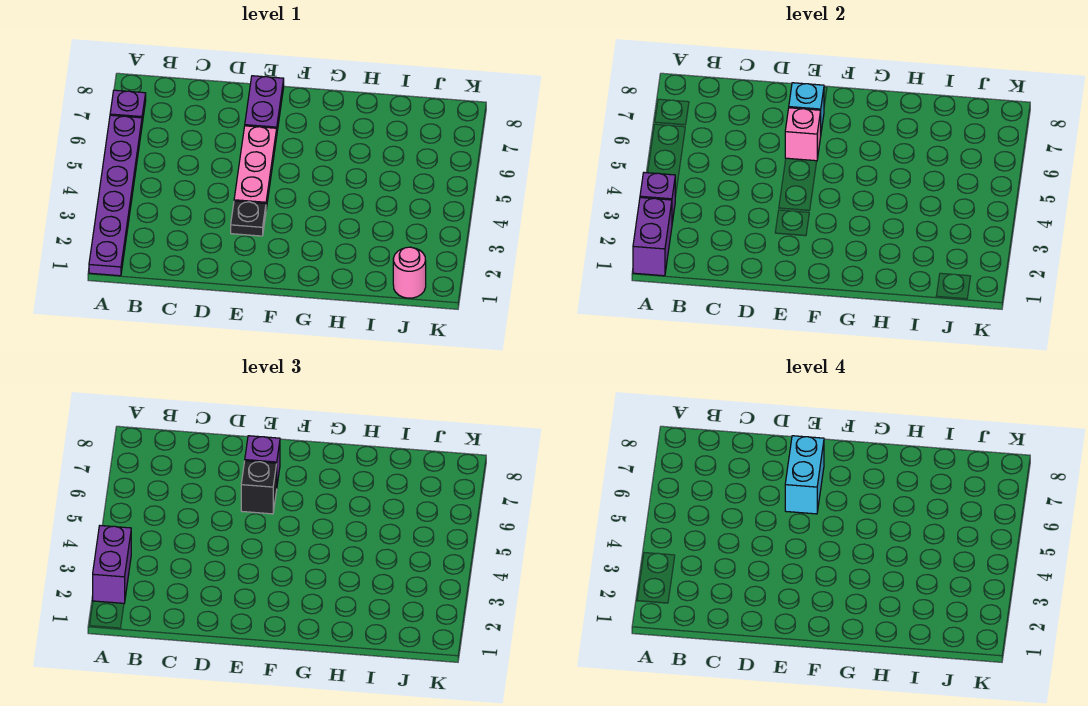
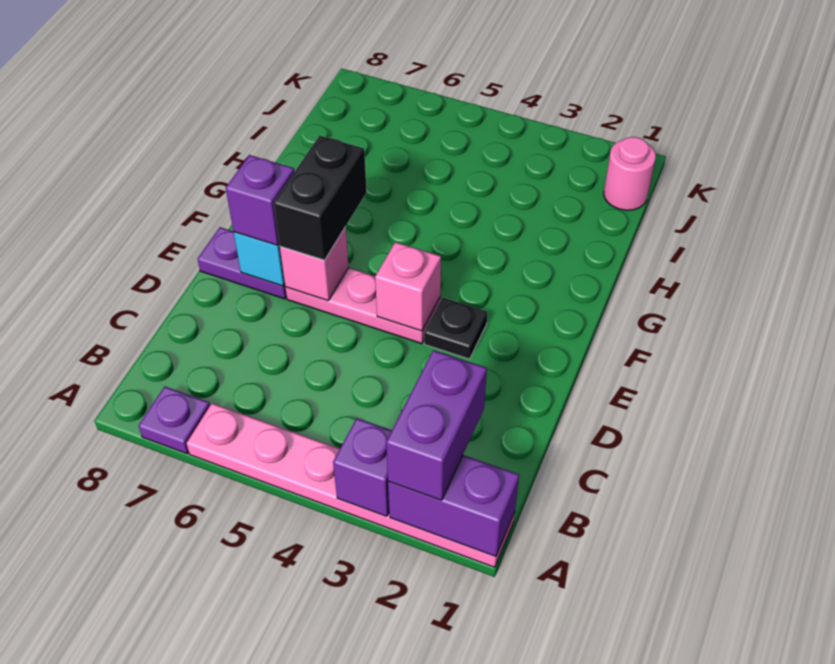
purple 1x6 plate [89,115,142,276] -> pink 1x6 plate [187,403,515,567]
purple 1x2 brick [93,526,131,603] -> purple 1x2 brick turned to [386,350,487,500]
none -> pink 1x1 brick [375,242,441,331]
black 1x1 brick [241,461,277,514] -> black 1x2 brick [274,136,367,260]
cyan 1x2 brick [785,436,824,514] -> none

